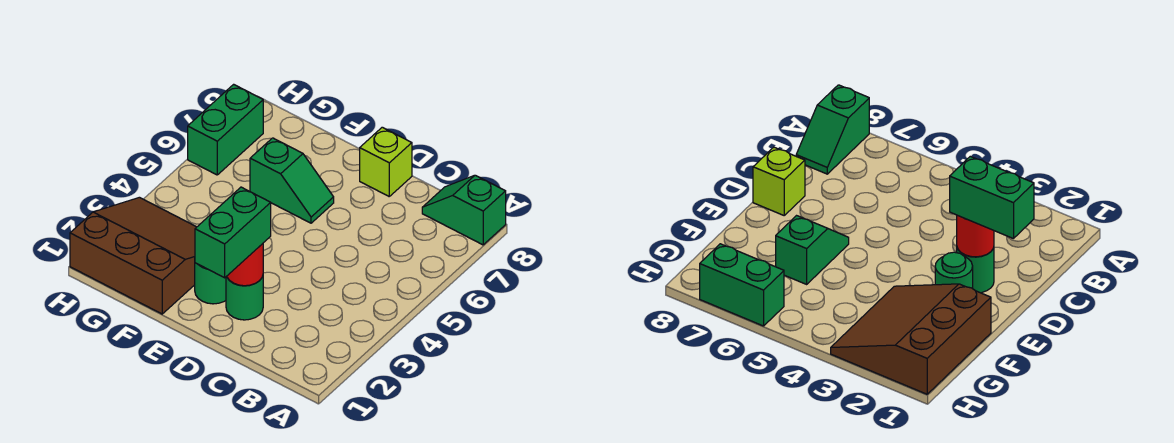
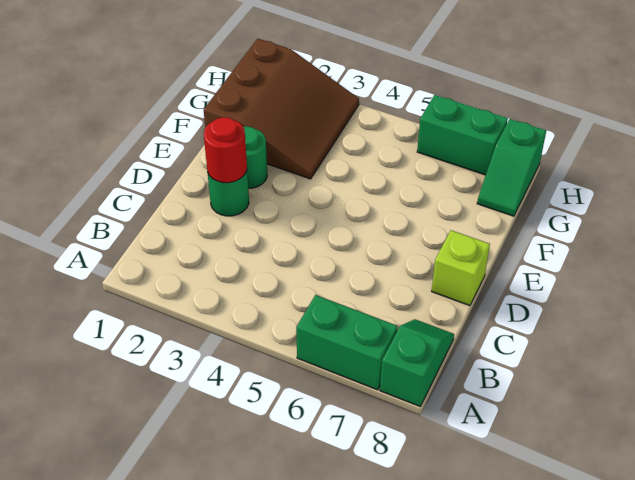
green 1x2 brick [195,187,271,278] -> green 1x2 brick moved to [296,295,398,390]
green 1x2 slope [250,138,334,223] -> green 1x2 slope moved to [477,119,546,216]

